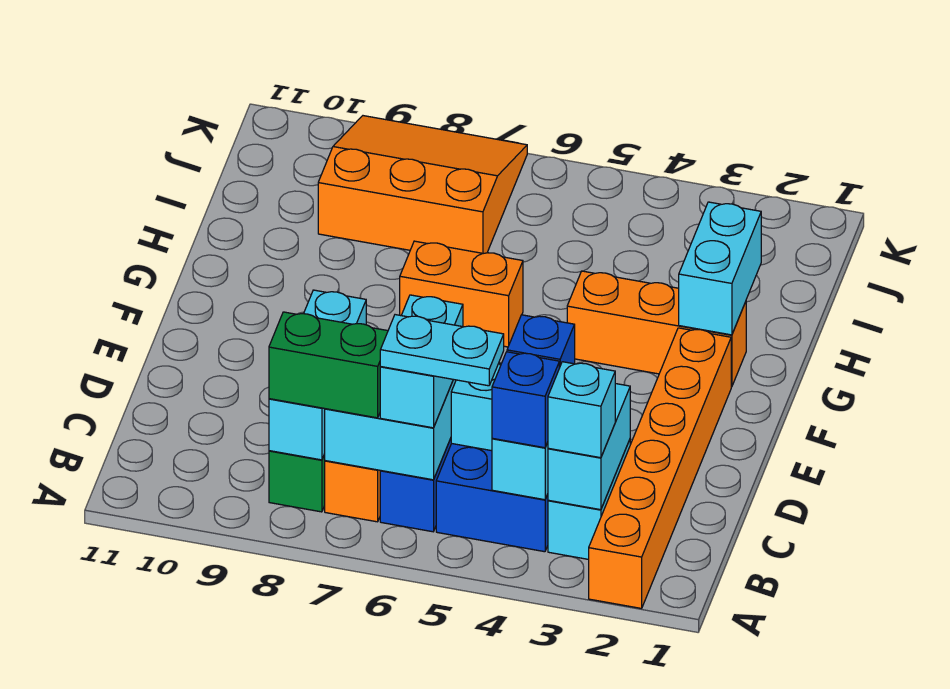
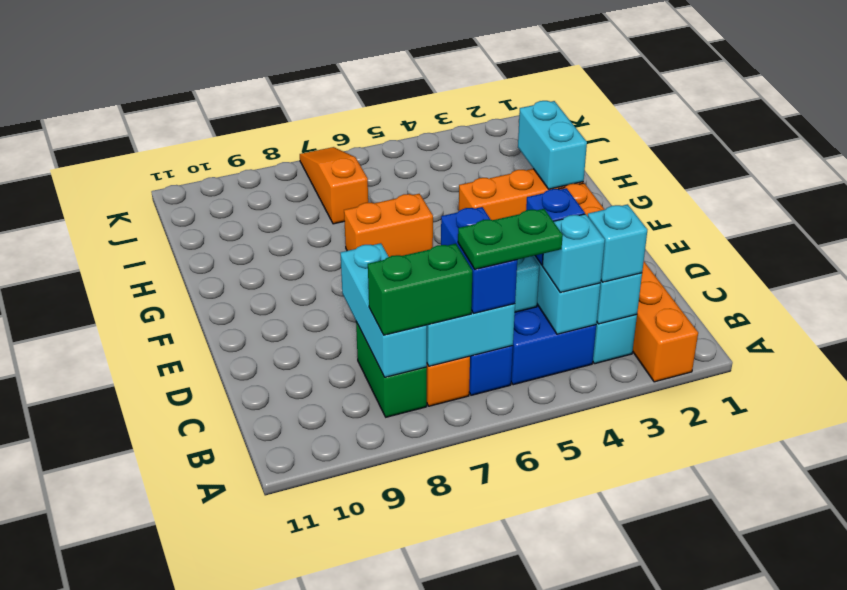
blue 1x1 brick [492,352,559,448] -> cyan 1x1 brick [542,214,605,292]
cyan 1x2 plate [380,315,504,386] -> green 1x2 plate [458,209,563,269]
cyan 1x2 brick [380,295,463,428] -> blue 1x2 brick [441,207,517,314]
orange 3x3 slope [318,116,527,254] -> orange 1x3 slope [300,147,368,224]

